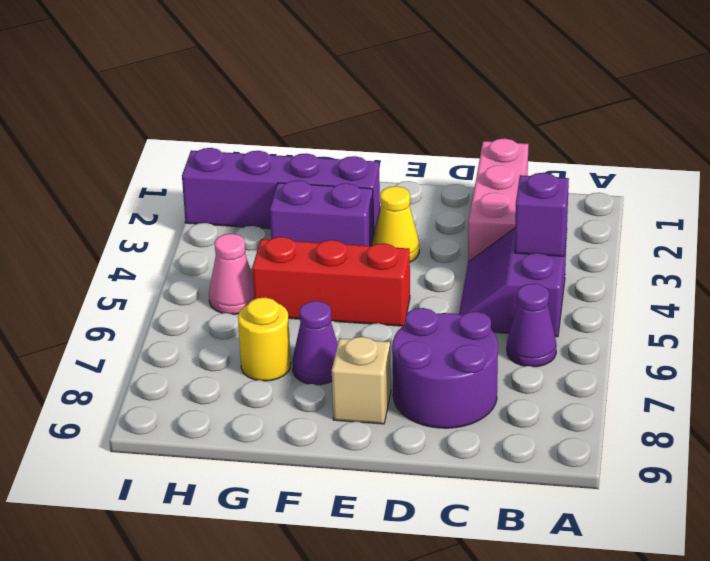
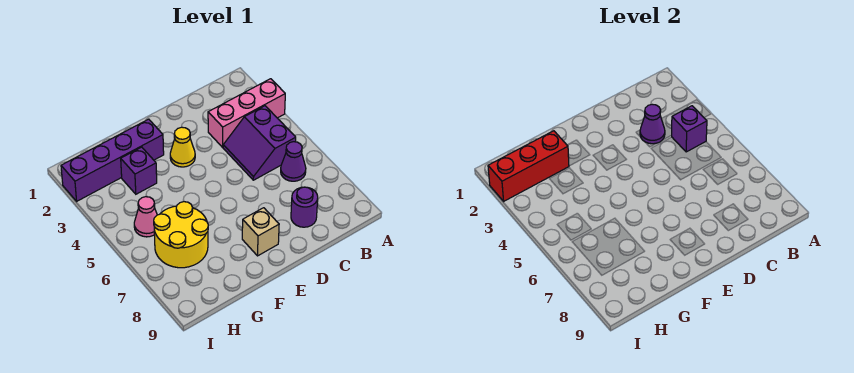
pink 1x3 brick [468,138,528,262] -> pink 1x3 brick turned to [208,79,285,147]
purple 2x2 round brick [392,308,498,428] -> purple 1x1 round brick [291,187,318,227]
red 1x3 brick [252,237,410,326] -> red 1x3 brick moved to [488,131,569,201]
purple 1x2 brick [270,180,374,246] -> purple 1x1 brick [121,147,157,194]
purple 1x1 cone [293,301,338,385] -> purple 1x1 cone moved to [640,104,665,144]
yellow 1x1 round brick [238,297,291,381] -> yellow 2x2 round brick [154,202,208,268]

